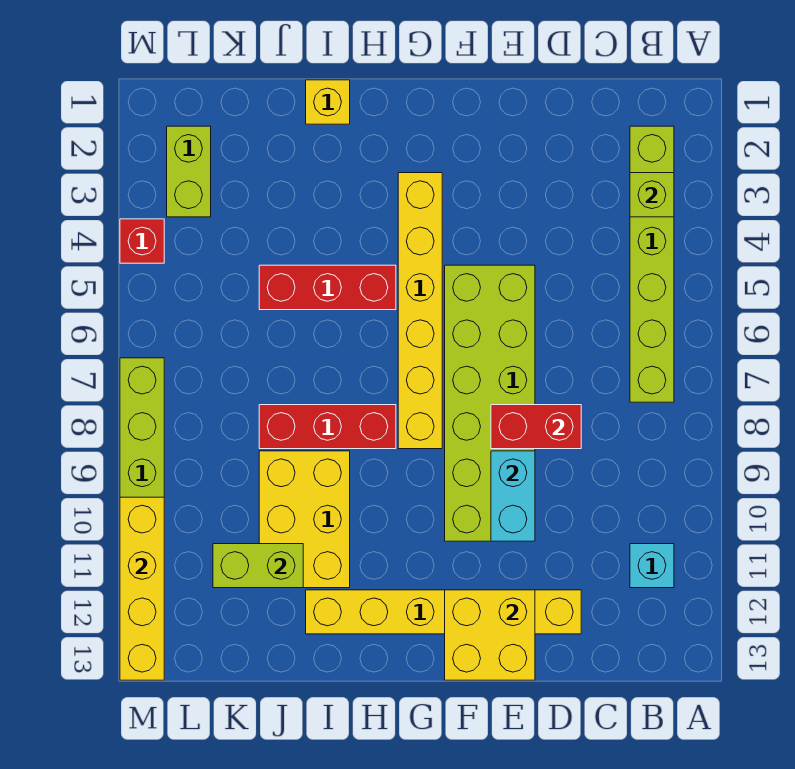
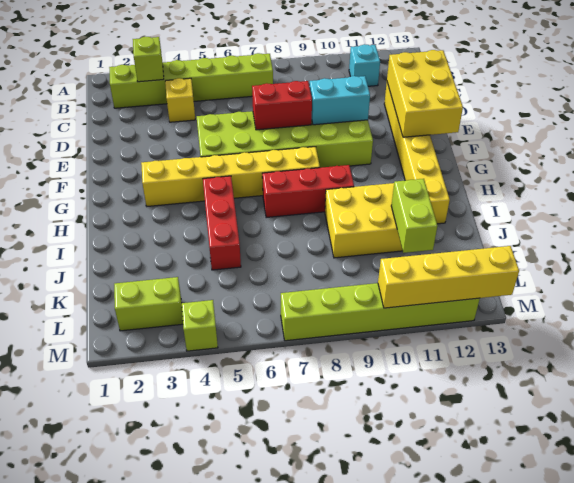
red 1x2 brick [491,405,581,449] -> red 1x2 brick turned to [252,81,312,130]
yellow 2x2 brick [445,590,535,680] -> yellow 2x3 brick [387,50,463,137]
red 1x3 brick [259,405,396,449] -> red 1x3 brick turned to [262,165,354,218]
yellow 1x1 brick [306,80,350,124] -> yellow 1x1 brick moved to [165,78,195,122]
red 1x1 brick [120,219,164,263] -> lime 1x1 brick [182,300,218,351]

